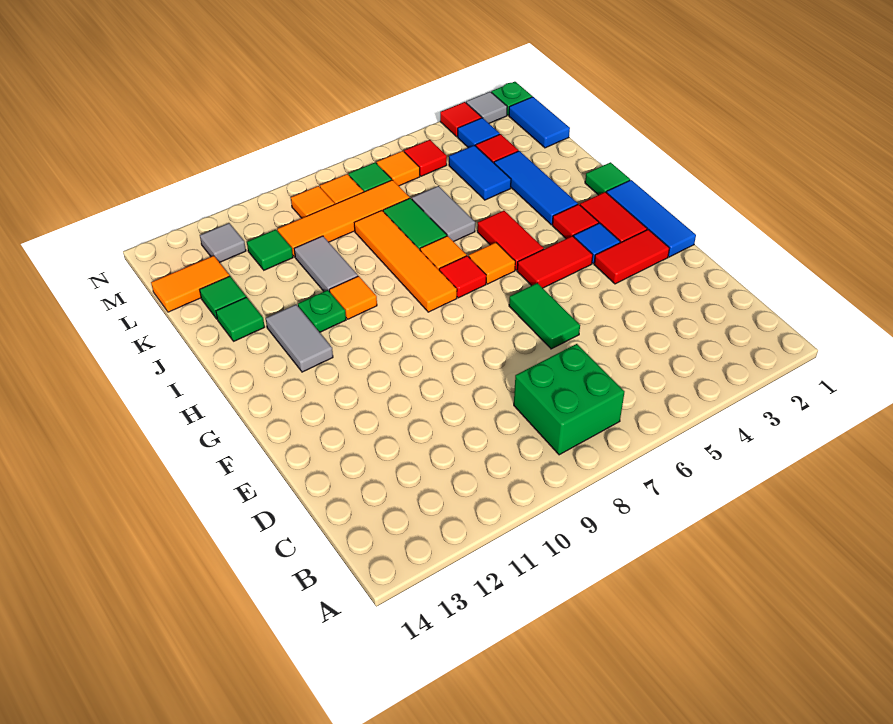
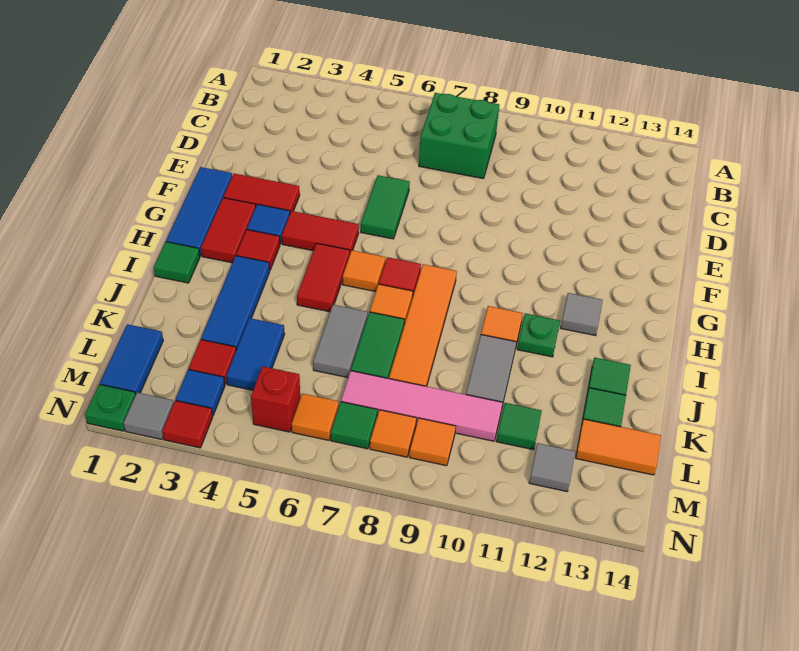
grey 1x2 tile [266,305,333,372] -> grey 1x1 tile [561,293,603,336]
orange 1x4 tile [277,180,410,257] -> pink 1x4 tile [341,371,503,441]
red 1x1 tile [404,140,447,176] -> red 1x1 brick [251,366,300,432]

